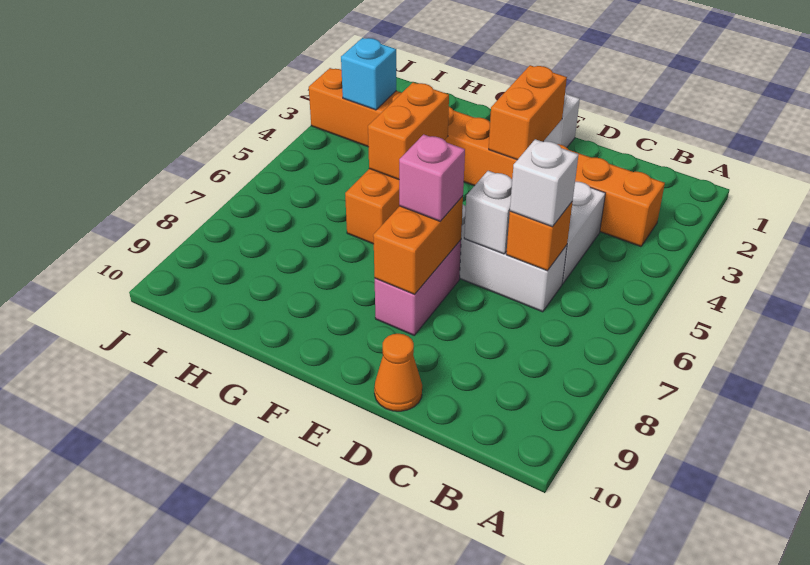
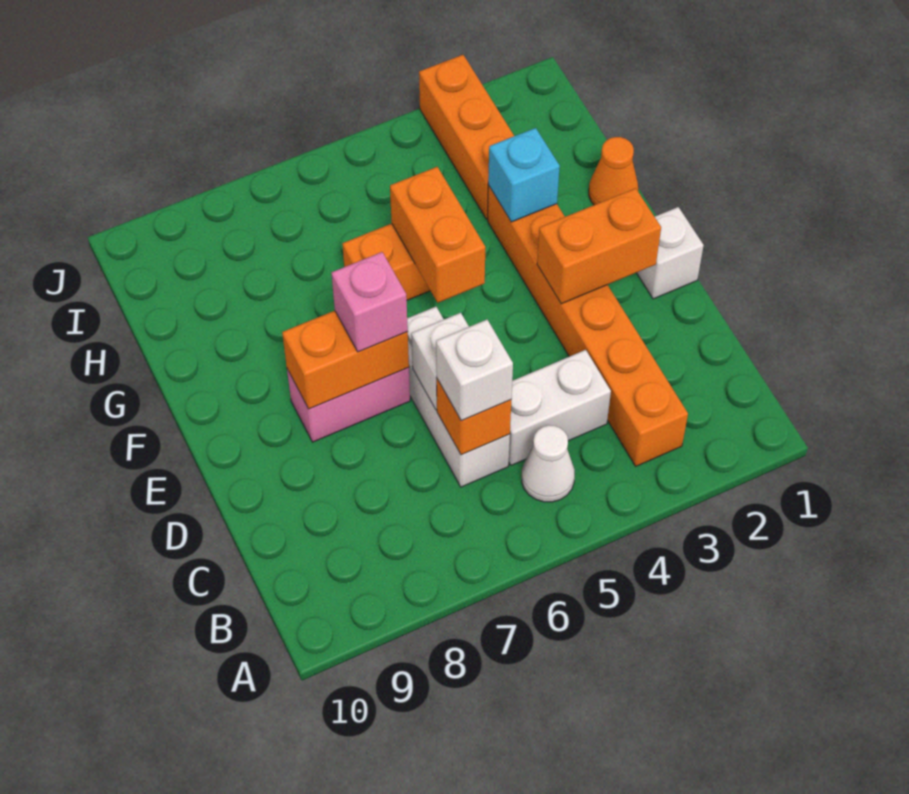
none -> white 1x1 cone [522,425,575,502]
orange 1x1 cone [374,334,422,411] -> orange 1x1 cone moved to [589,137,638,205]
orange 1x2 brick [368,82,449,179] -> orange 1x2 brick turned to [390,167,485,303]
cyan 1x1 brick [341,38,396,110] -> cyan 1x1 brick moved to [488,128,560,222]

